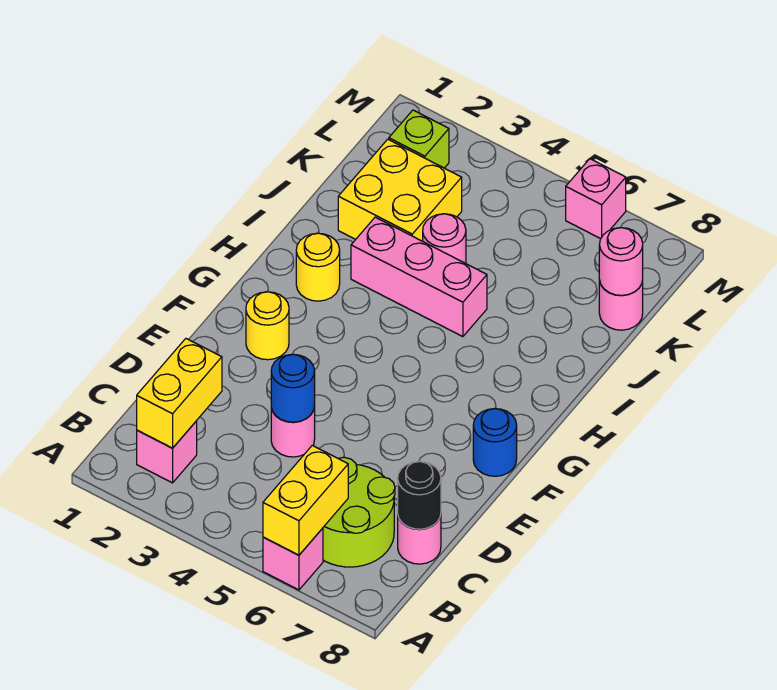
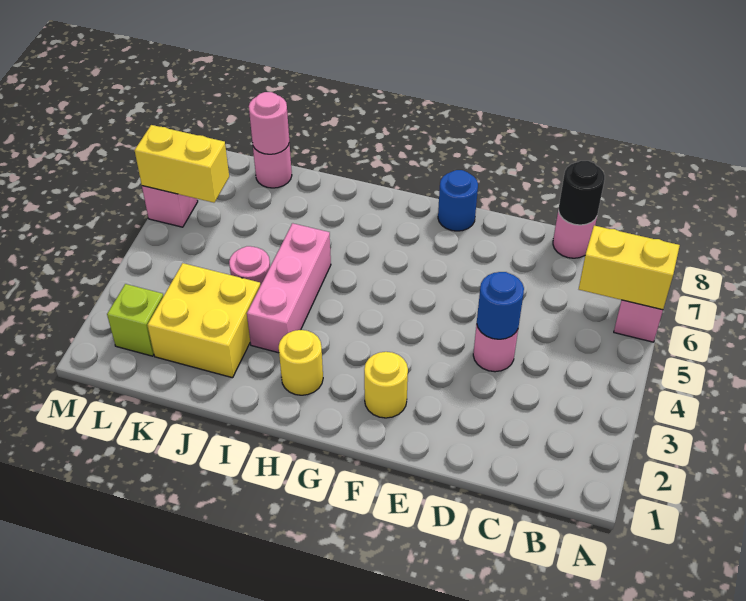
pink 1x1 brick [137,421,197,483] -> none
yellow 1x2 brick [137,339,222,448] -> yellow 1x2 brick moved to [135,125,229,203]
lime 2x2 round brick [323,457,395,567] -> none

